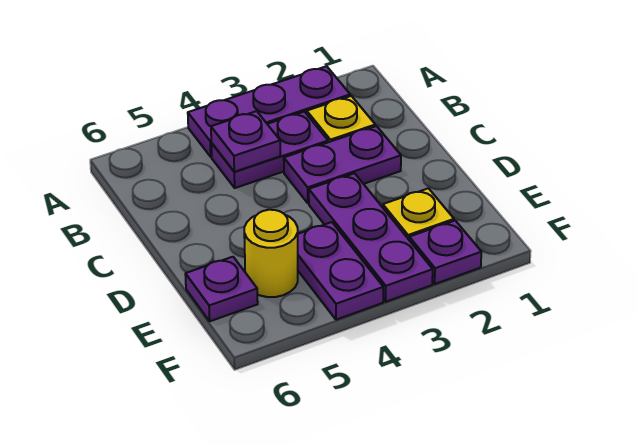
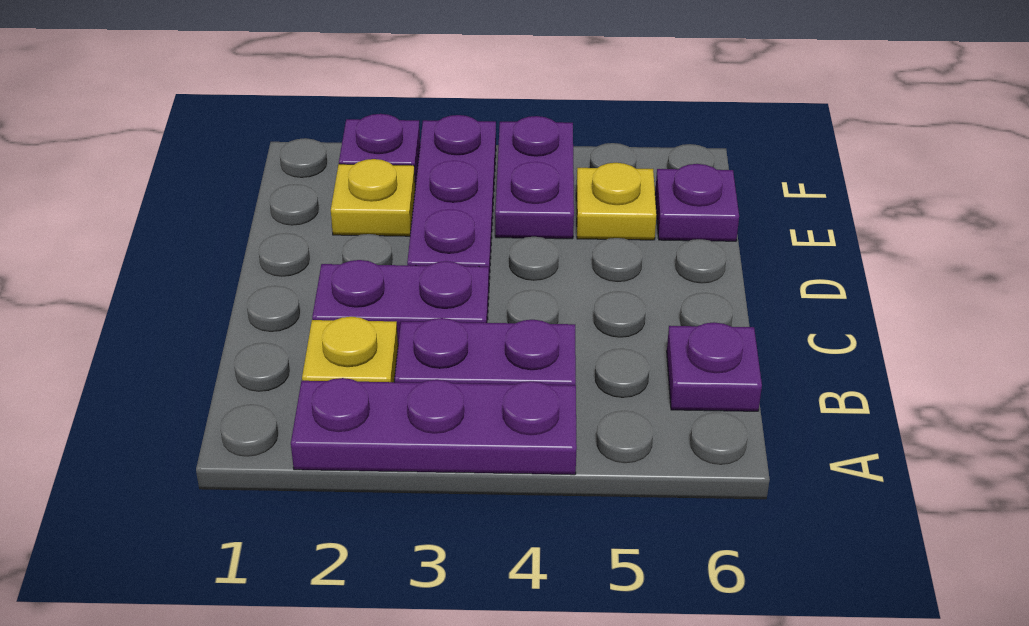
purple 1x1 plate [211,111,280,172] -> purple 1x1 plate moved to [667,322,762,411]
yellow 1x1 round brick [244,210,298,297] -> yellow 1x1 plate [576,163,657,240]

